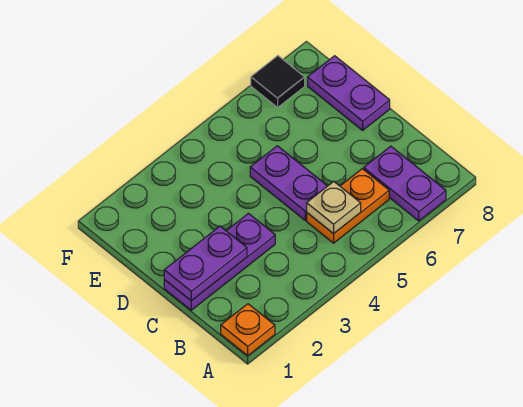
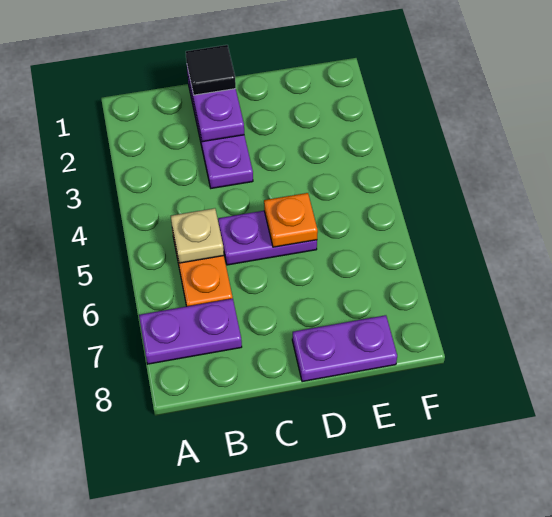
orange 1x1 plate [221,304,275,356] -> orange 1x1 plate moved to [264,193,318,247]
black 1x1 tile [251,56,305,107] -> black 1x1 tile moved to [186,45,236,95]

